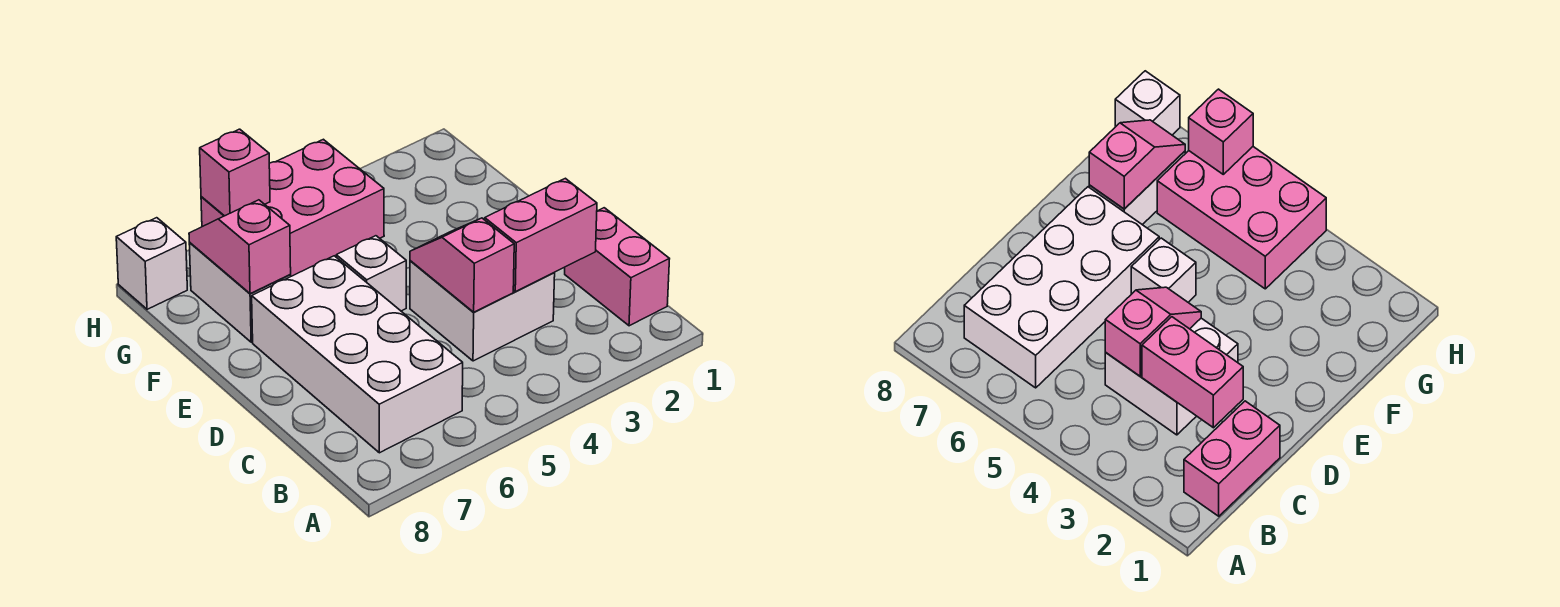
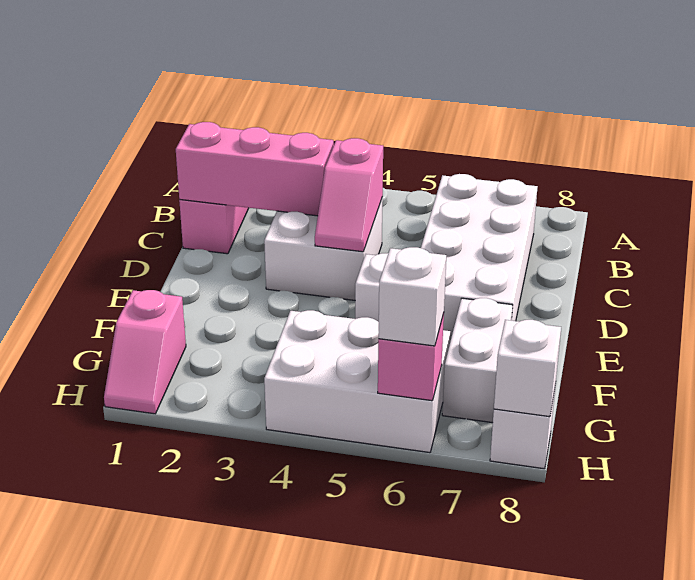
pink 1x2 brick [485,178,597,292] -> pink 1x3 brick [176,122,334,216]
pink 1x2 slope [189,200,291,294] -> pink 1x2 slope moved to [104,290,186,414]
pink 2x3 brick [201,139,384,276] -> white 2x3 brick [264,310,450,453]
none -> white 1x1 brick [378,247,446,346]
none -> white 1x1 brick [494,320,561,417]

